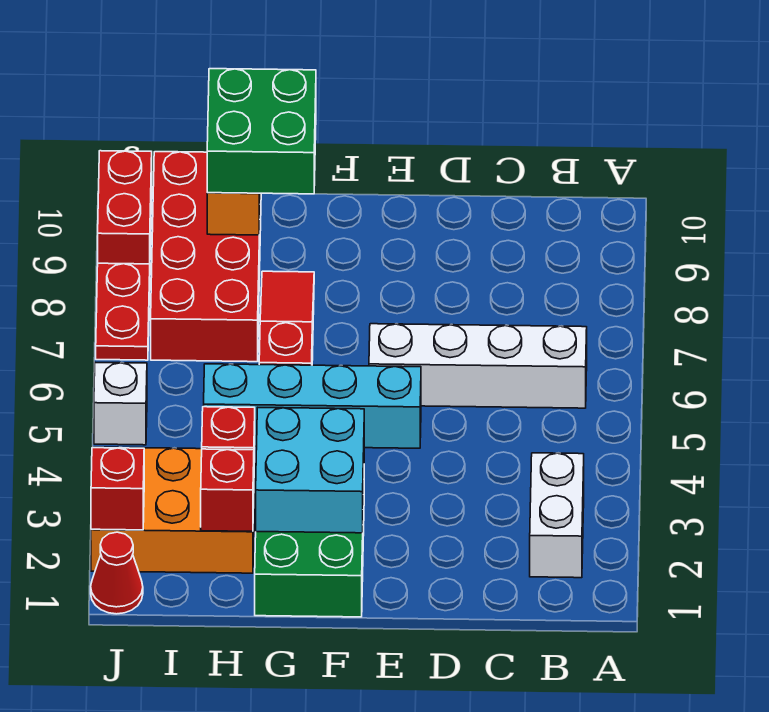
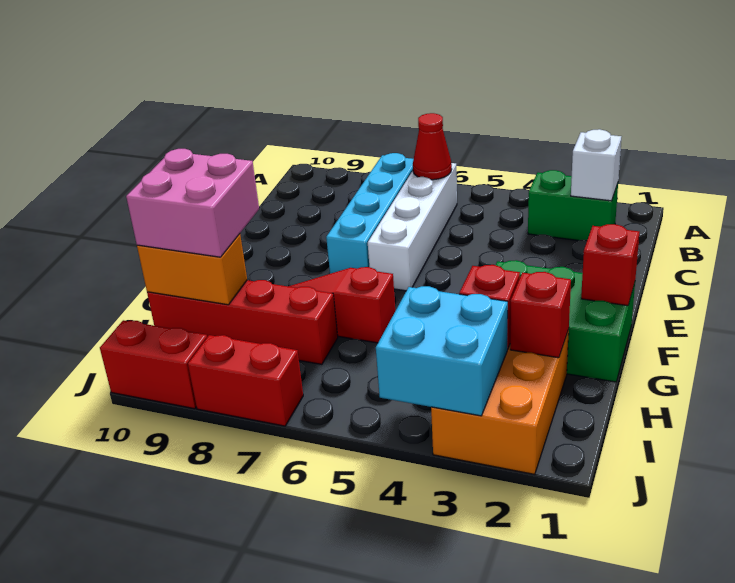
white 1x2 brick [530,453,584,578] -> green 1x2 brick [528,170,618,241]
cyan 1x4 brick [204,364,421,448] -> cyan 1x4 brick moved to [326,153,414,274]
cyan 2x2 brick [256,408,364,533] -> cyan 2x2 brick moved to [376,286,508,416]
green 2x2 brick [207,69,316,194] -> pink 2x2 brick [126,149,259,257]
red 2x4 brick [151,152,261,362] -> red 1x4 brick [147,280,338,364]
red 1x1 cone [91,532,143,614] -> red 1x1 cone moved to [413,113,452,180]
red 1x1 brick [91,448,144,530] -> red 1x1 brick moved to [581,224,639,306]
white 1x1 brick [94,362,147,445] -> white 1x1 brick moved to [571,129,621,201]
red 1x2 plate [96,263,150,360] -> red 1x2 brick [188,335,303,426]

